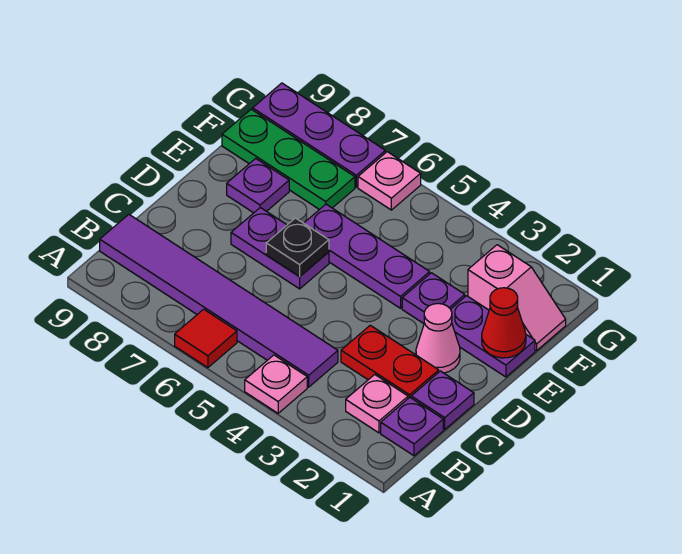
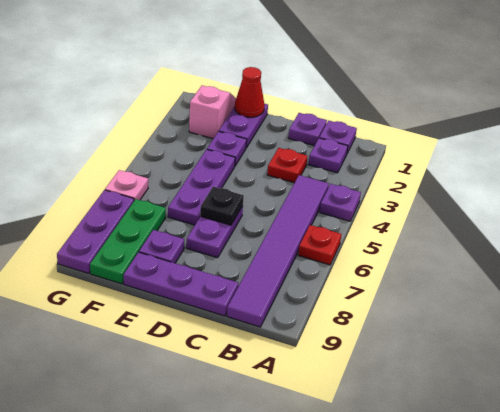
pink 1x1 plate [245,355,307,413] -> purple 1x1 plate [320,184,361,221]
red 1x1 tile [175,309,237,368] -> red 1x1 plate [298,225,341,265]
pink 1x1 plate [346,375,408,433] -> purple 1x1 plate [308,138,348,173]
red 1x2 plate [341,325,439,398] -> red 1x1 plate [267,148,307,183]
none -> purple 1x3 plate [124,252,239,316]
pink 1x1 cone [416,303,460,373] -> none

